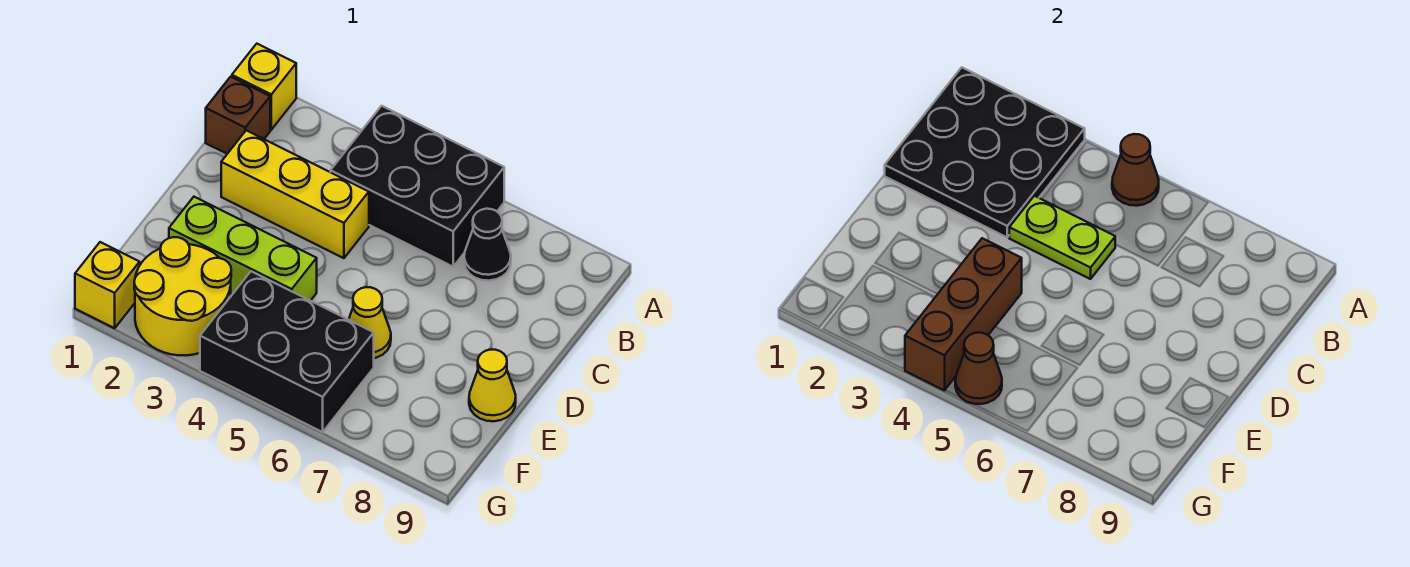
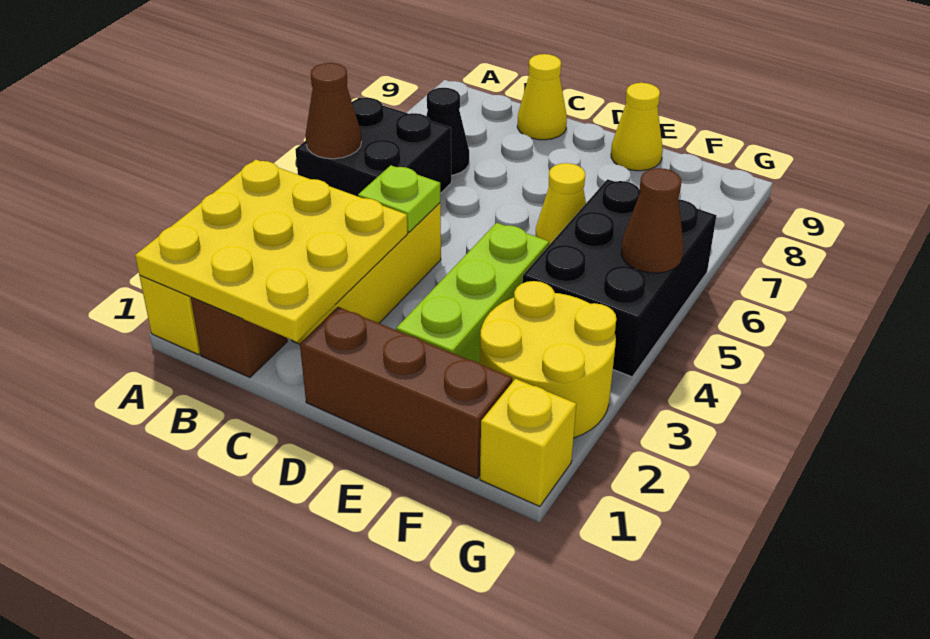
black 3x3 plate [885,67,1085,237] -> yellow 3x3 plate [135,159,408,342]
black 2x3 brick [331,106,504,267] -> black 2x2 brick [295,98,451,196]
lime 1x2 plate [1009,196,1115,279] -> lime 1x1 plate [358,165,440,232]
none -> yellow 1x1 cone [517,54,567,140]
brown 1x3 brick [905,238,1022,391] -> brown 1x3 brick moved to [300,307,512,478]

